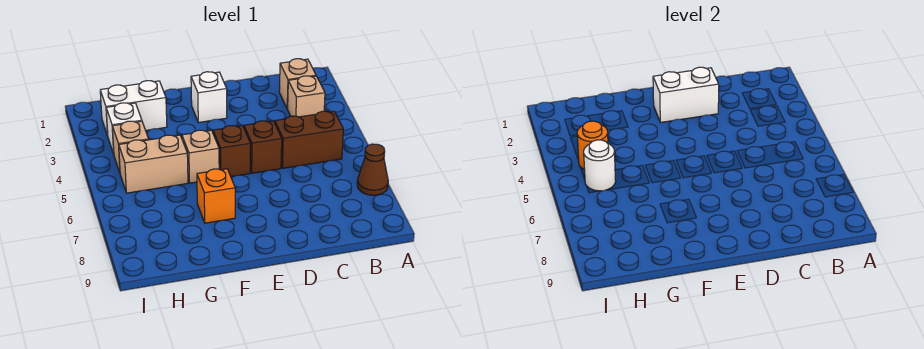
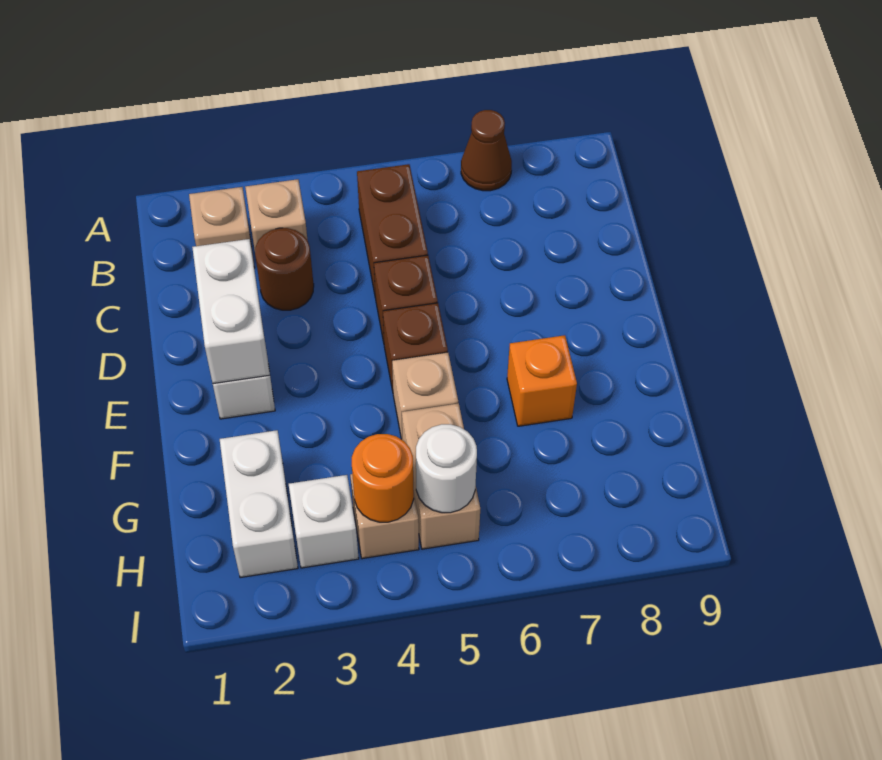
none -> brown 1x1 round brick [255,228,314,310]

